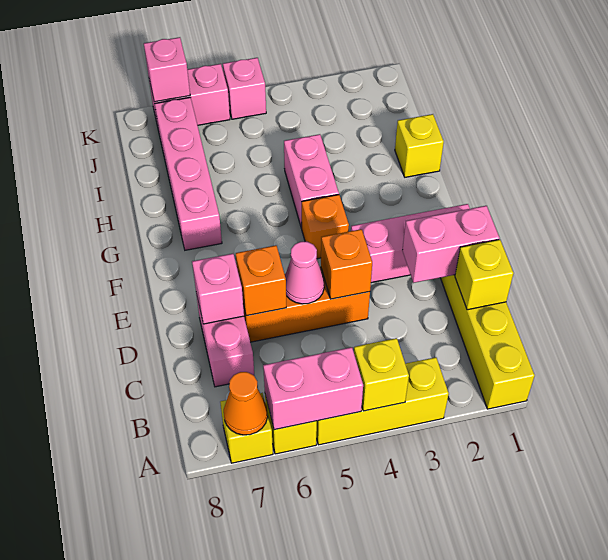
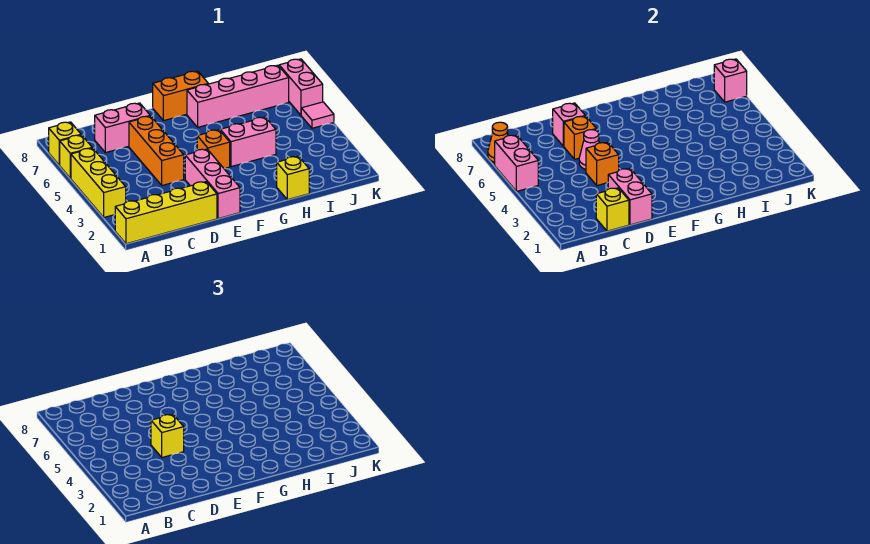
yellow 1x1 brick [354,338,409,411] -> yellow 1x1 brick moved to [151,414,184,457]
none -> orange 1x2 brick [153,71,208,121]
pink 1x1 brick [223,58,266,119] -> pink 1x1 tile [301,102,334,128]

